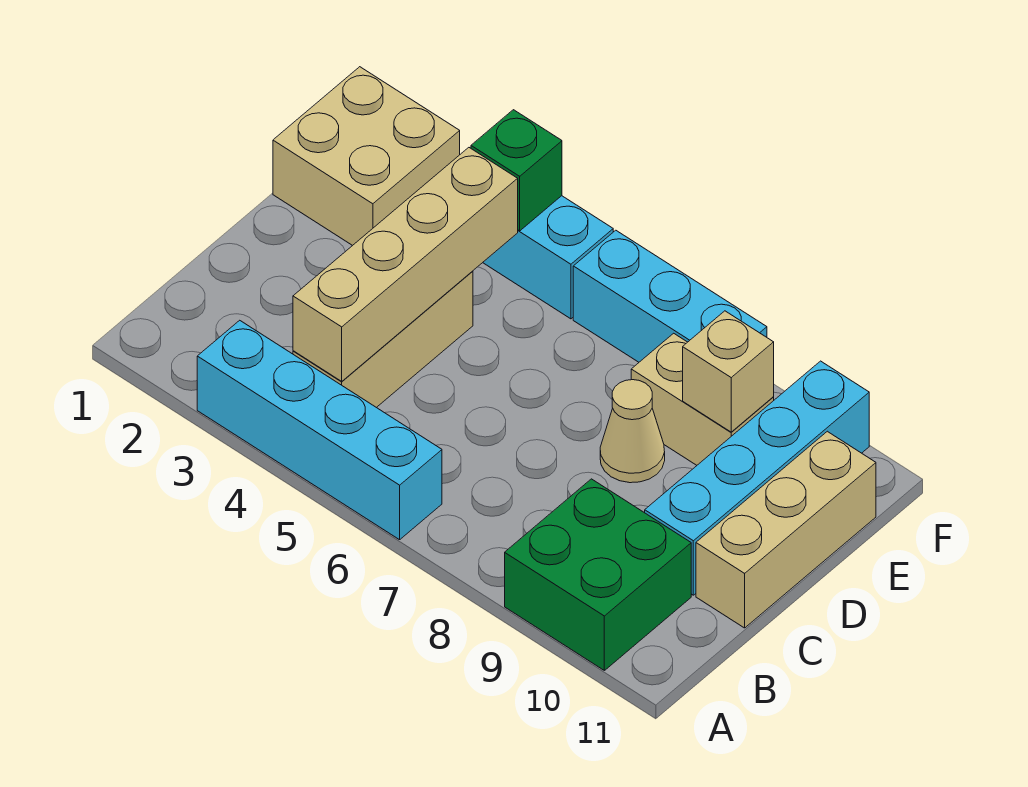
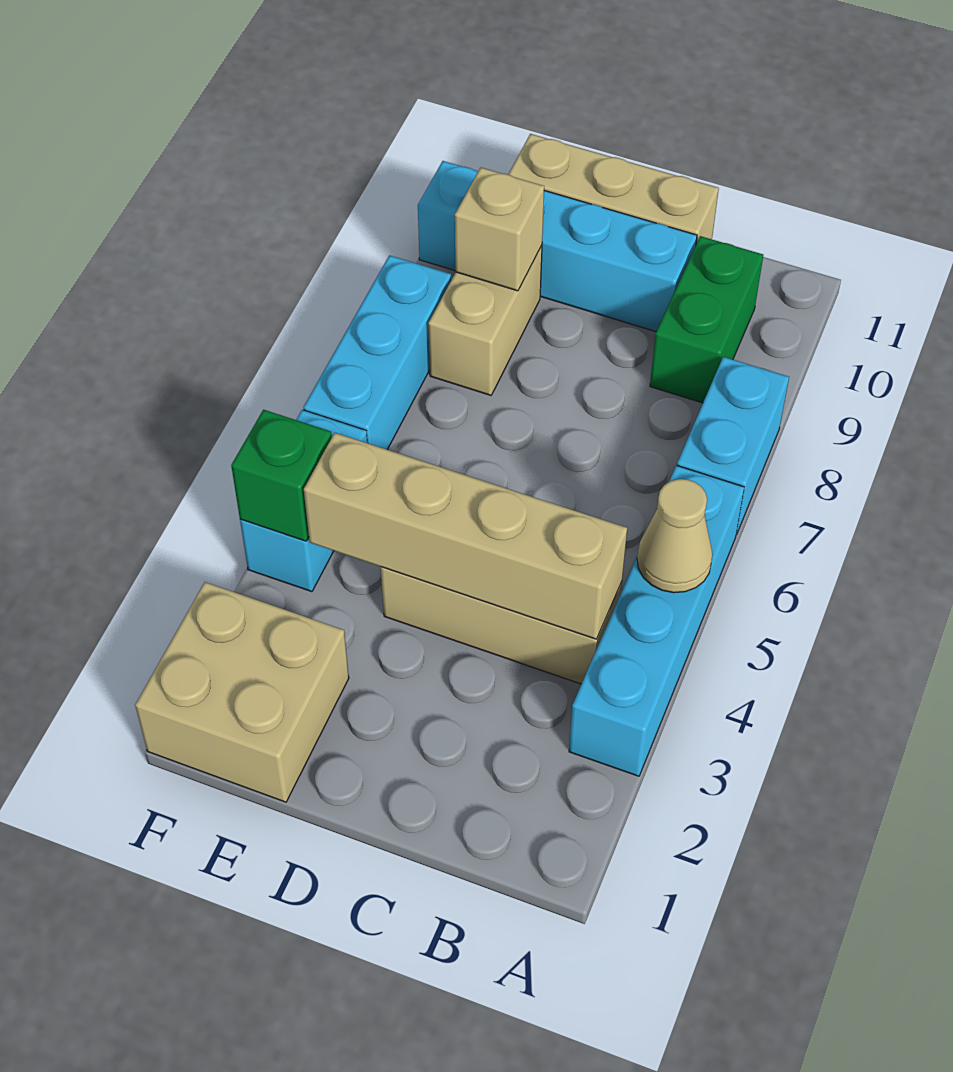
none -> cyan 1x2 brick [677,357,789,535]
green 2x2 brick [505,479,691,670] -> green 1x2 brick [650,236,763,403]
tan 1x1 cone [600,380,665,483] -> tan 1x1 cone moved to [637,479,713,593]

